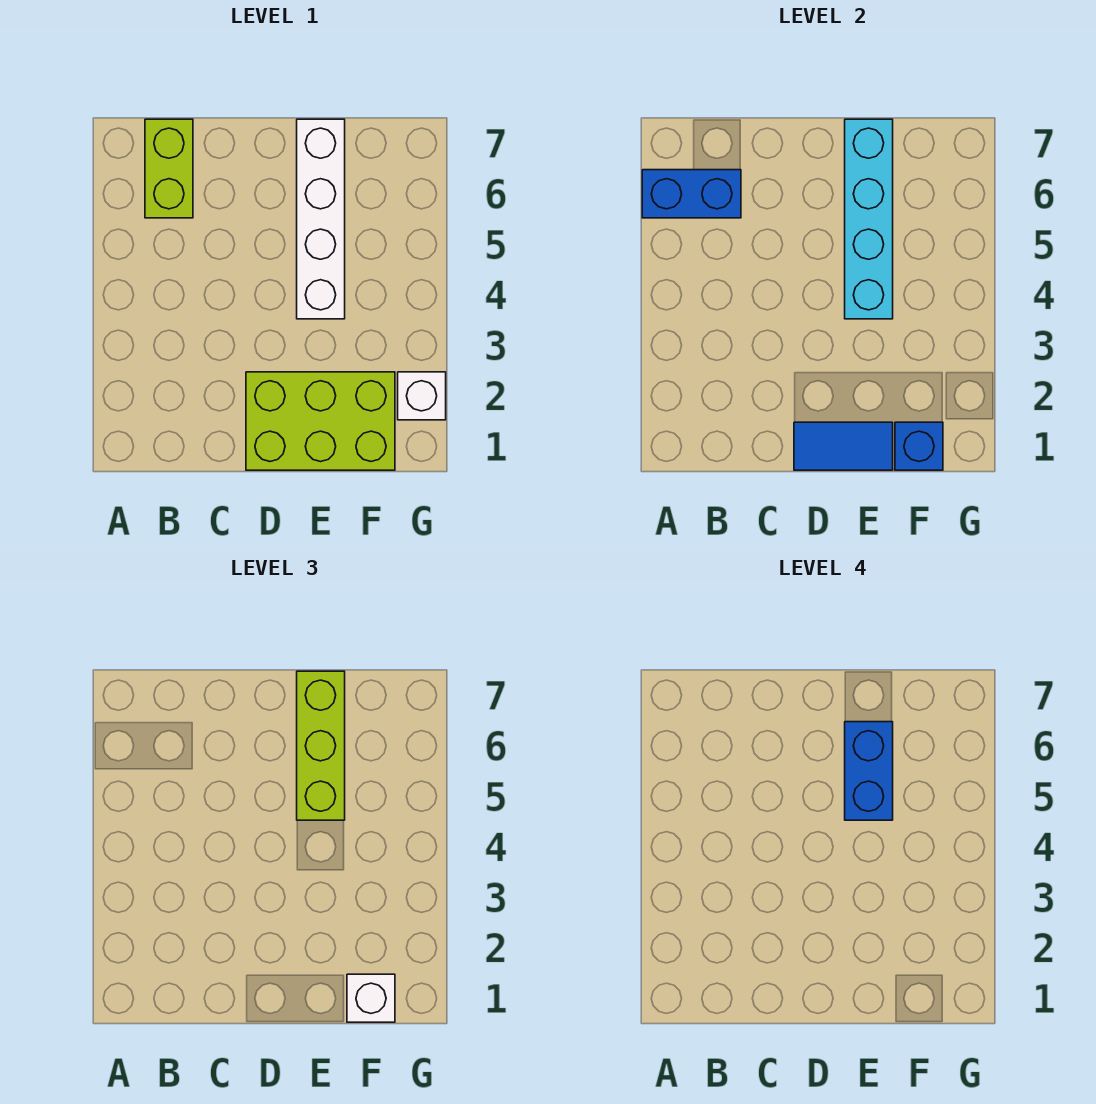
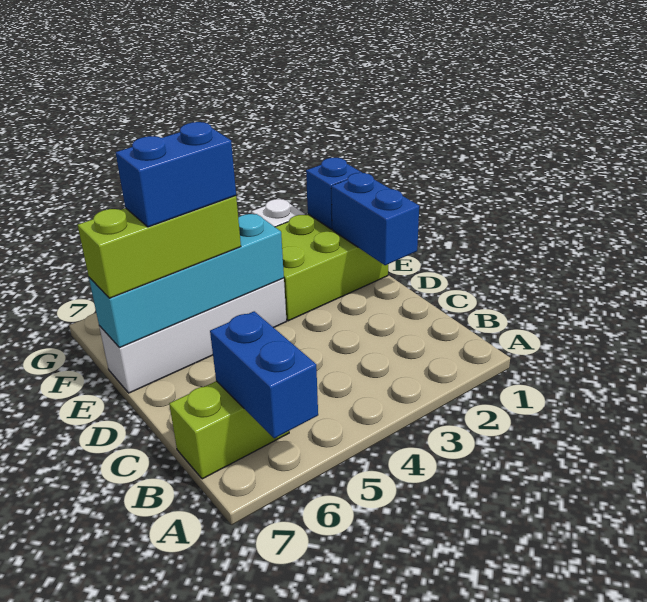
lime 2x3 brick [246,372,395,470] -> lime 2x3 brick turned to [276,214,388,321]
blue 1x2 tile [794,422,893,470] -> blue 1x2 brick [331,173,419,265]
white 1x1 brick [347,974,395,1022] -> none

